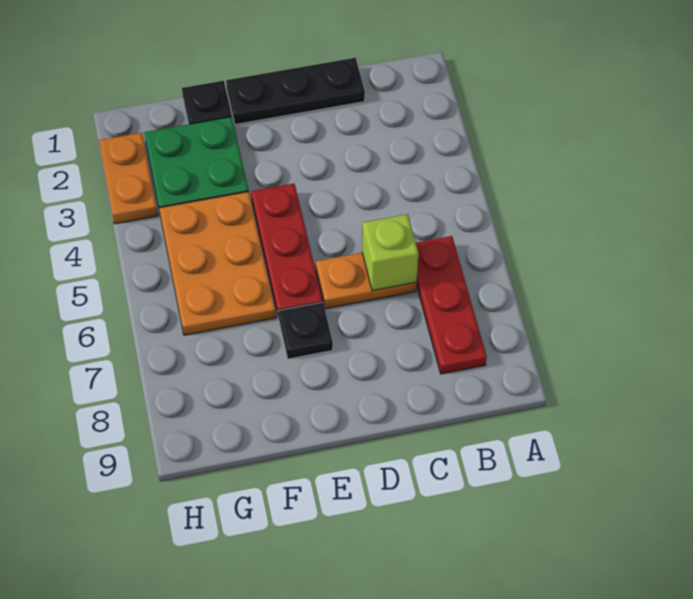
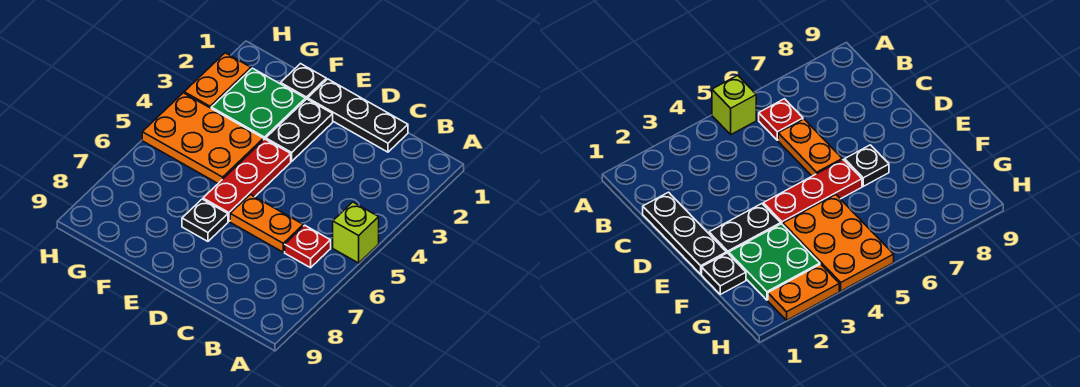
red 1x3 plate [416,236,487,374] -> red 1x1 plate [285,225,331,268]
lime 1x1 brick [362,214,419,291] -> lime 1x1 brick moved to [333,202,379,263]
none -> black 1x2 plate [266,99,333,161]
orange 2x3 plate [159,192,276,335] -> orange 2x3 plate turned to [142,93,264,183]

